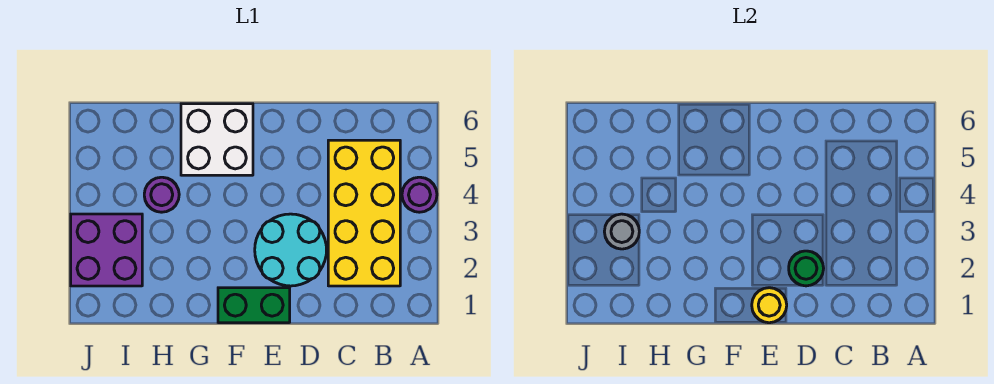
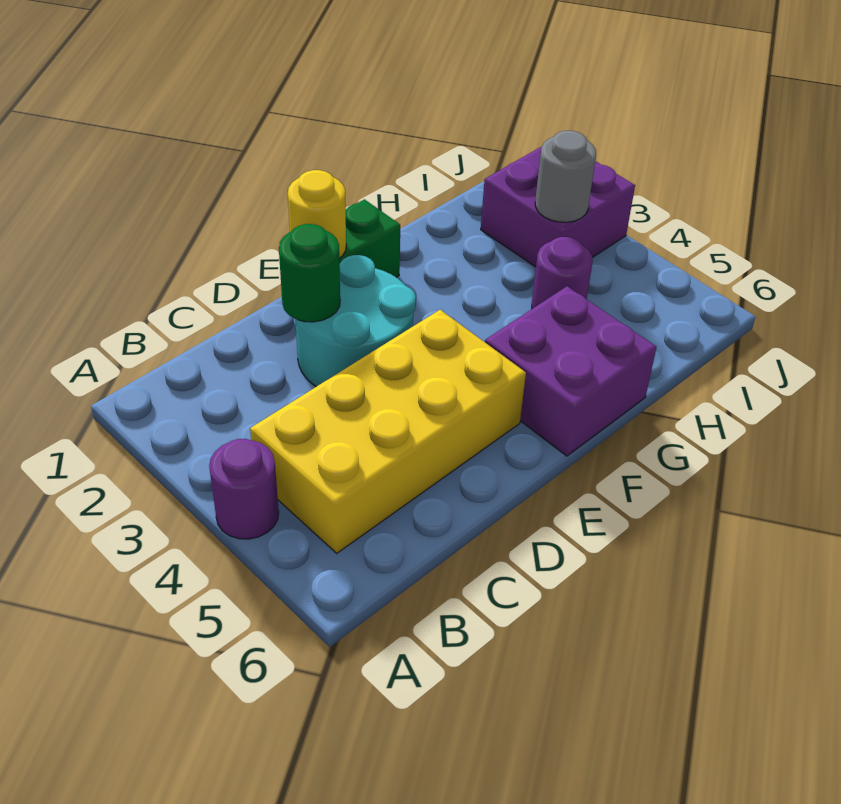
yellow 2x4 brick [328,140,400,286] -> yellow 2x4 brick turned to [250,310,526,553]
white 2x2 brick [181,104,253,175] -> purple 2x2 brick [485,286,656,456]

